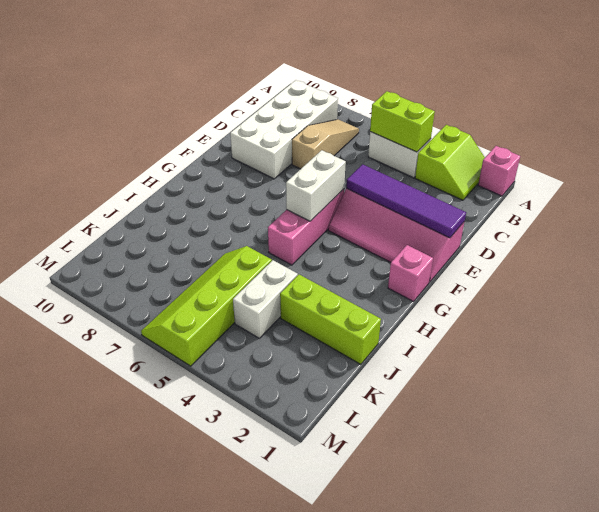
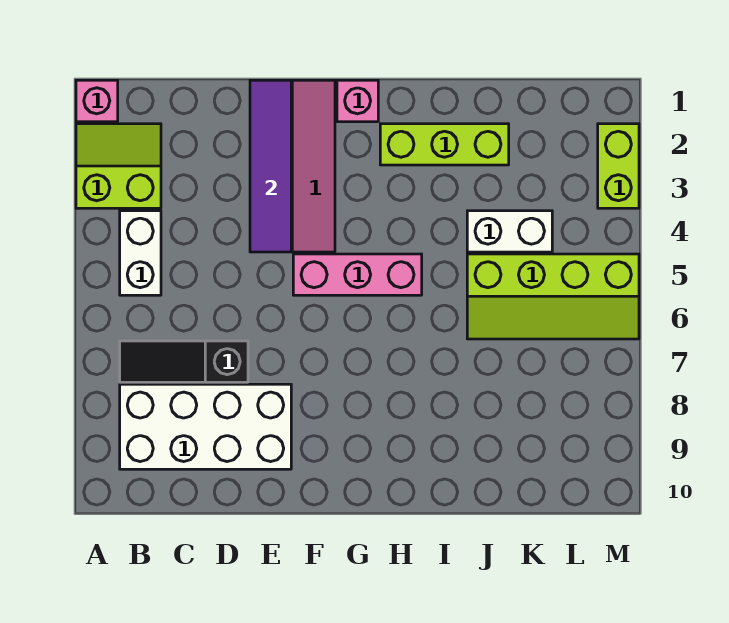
lime 1x2 brick [370,91,435,152] -> lime 1x2 brick moved to [598,124,639,208]
tan 1x3 slope [292,119,359,169] -> black 1x3 slope [120,341,248,382]
white 1x2 brick [286,150,346,221] -> none
lime 1x3 brick [280,275,381,364] -> lime 1x3 brick turned to [380,124,509,165]

